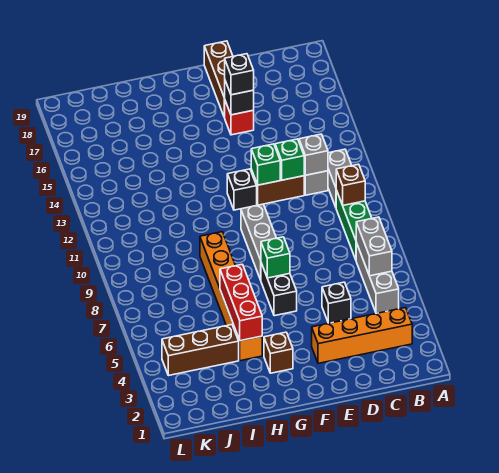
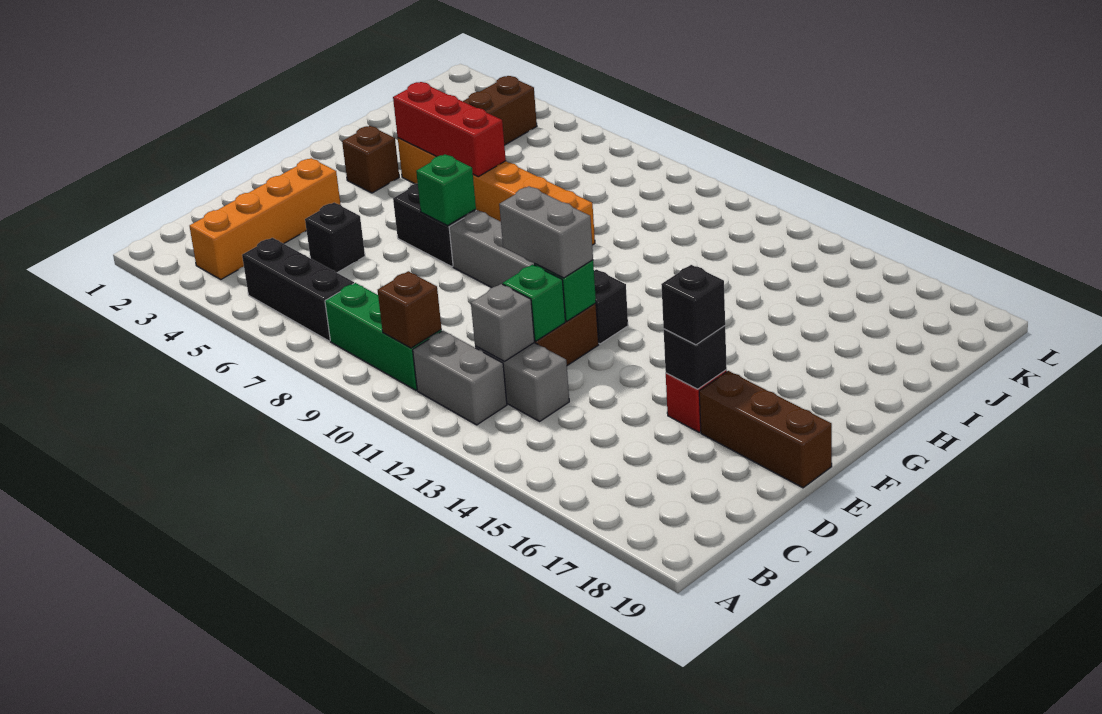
grey 1x3 brick [356,243,399,313] -> black 1x3 brick [242,238,354,341]
grey 1x2 brick [356,217,392,276] -> grey 1x2 brick moved to [499,186,593,278]

